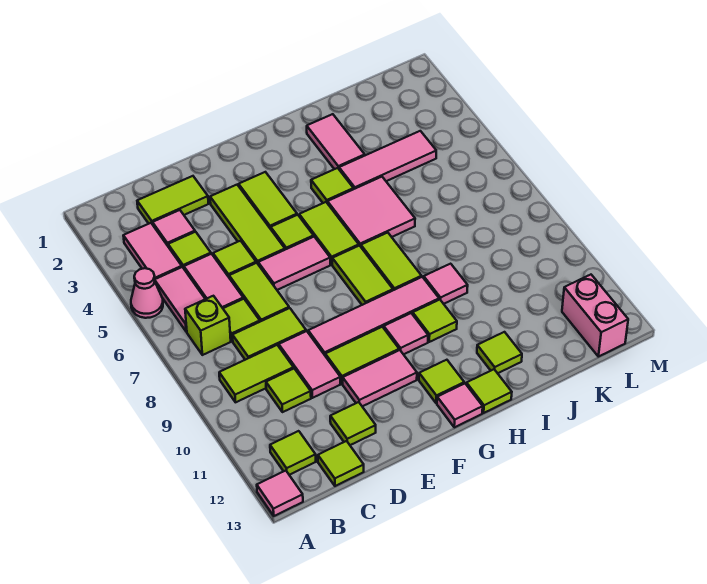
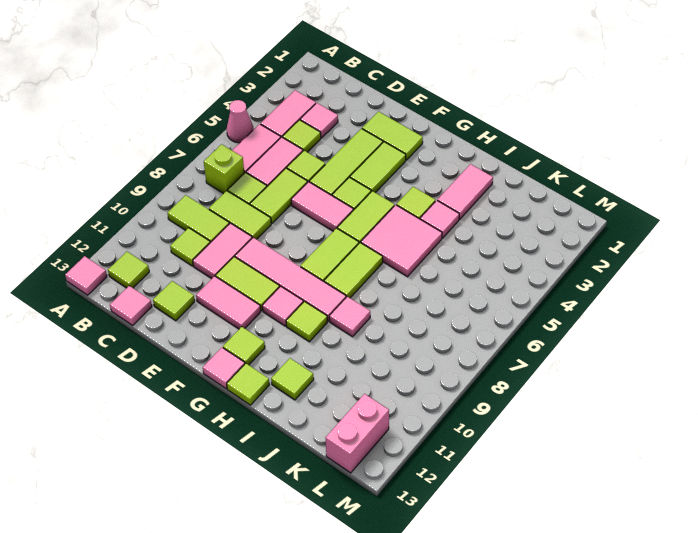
lime 1x2 tile [137,176,208,225] -> lime 1x2 tile moved to [362,112,423,160]
lime 1x1 tile [318,441,364,486] -> pink 1x1 tile [110,286,152,325]
pink 1x3 tile [339,131,436,189] -> pink 1x1 tile [420,200,459,238]

